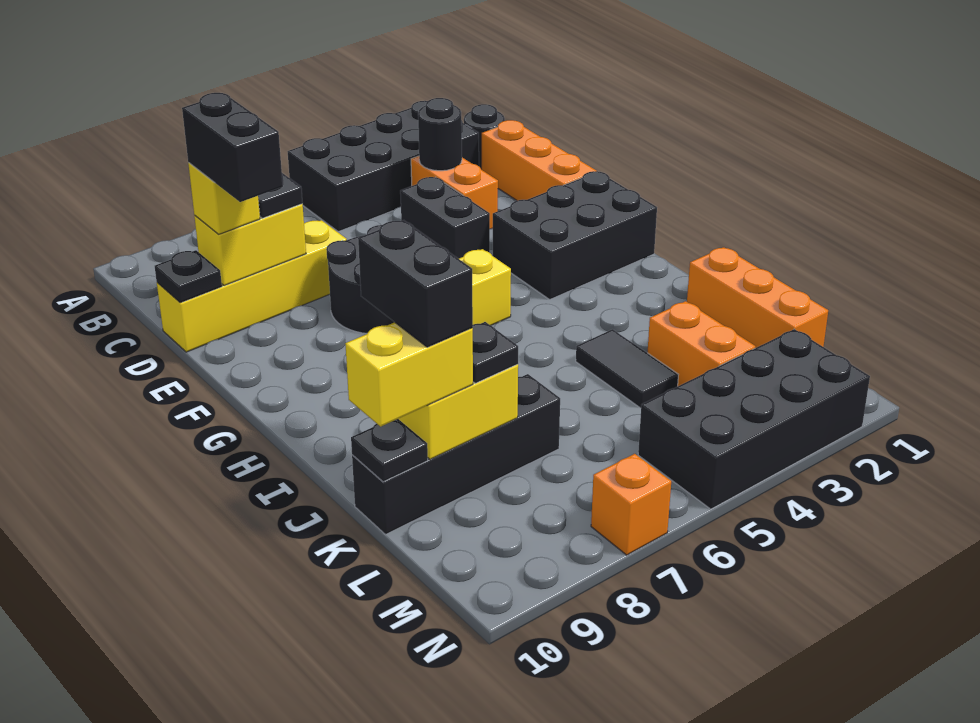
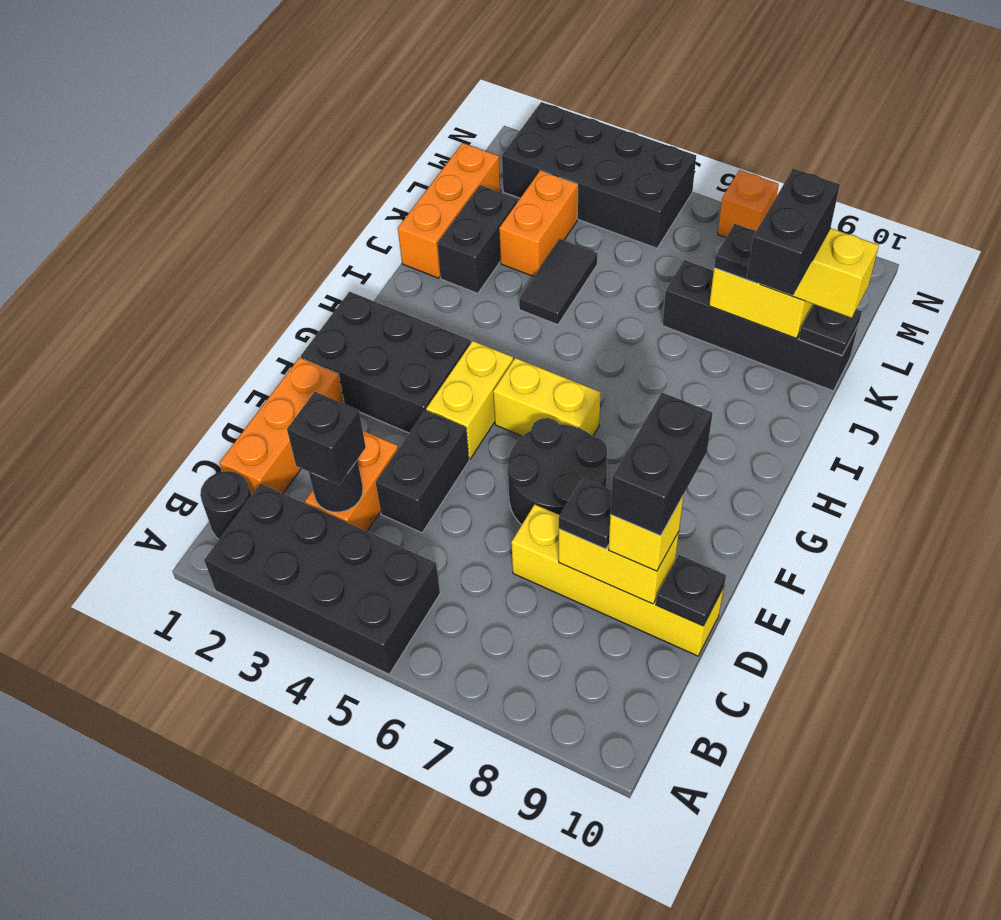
none -> black 1x1 brick [287,392,366,485]
none -> yellow 1x2 brick [426,341,513,459]
none -> black 1x2 brick [437,185,518,293]

